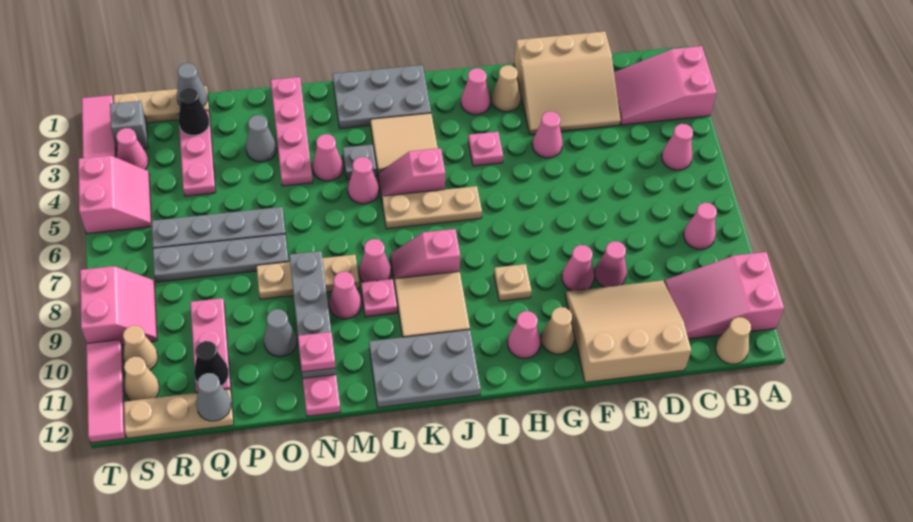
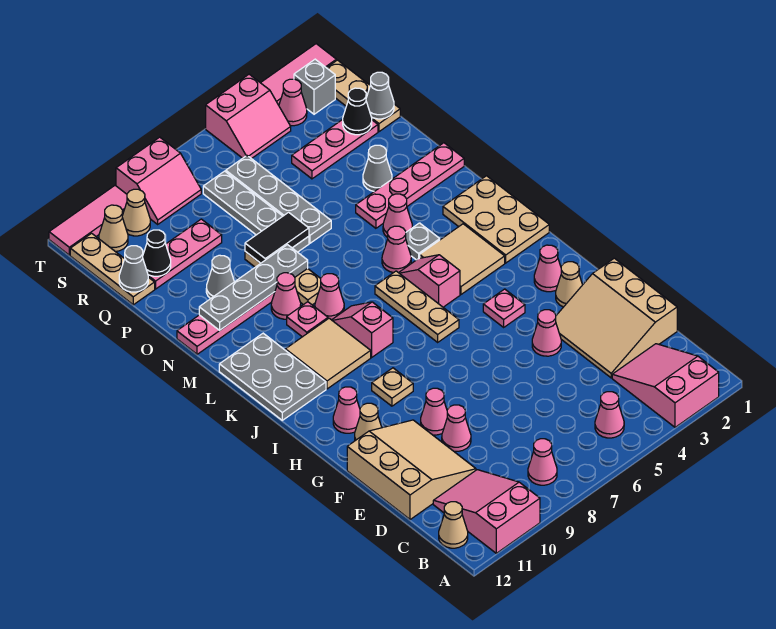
grey 2x3 plate [333,65,431,129] -> tan 2x3 plate [443,176,549,263]
pink 1x1 plate [298,332,336,372] -> none
none -> black 1x2 tile [245,212,309,263]

